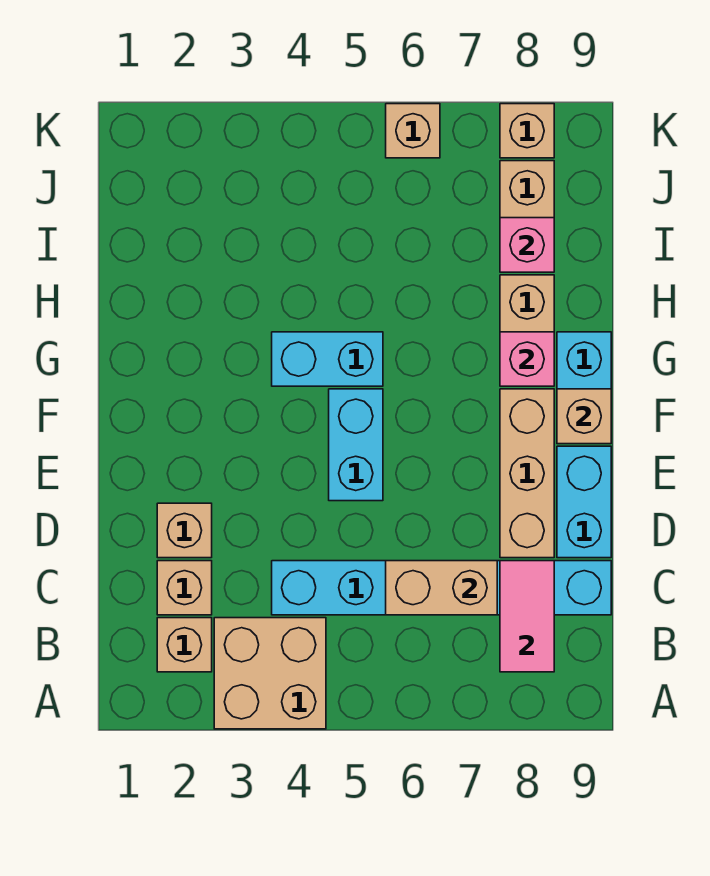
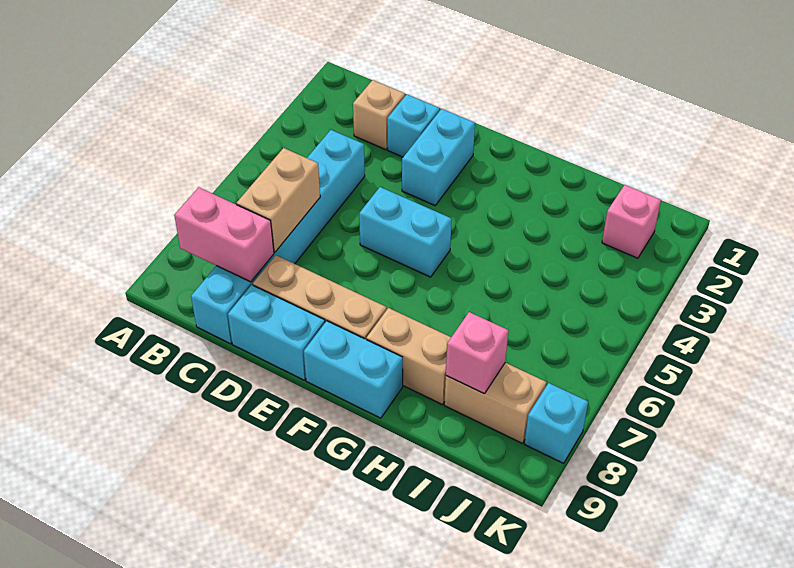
tan 2x2 brick [214,618,326,729] -> none
tan 1x1 brick [157,618,212,672] -> none
pink 1x2 tile [500,561,554,672] -> pink 1x2 brick [174,188,274,282]
tan 1x1 brick [157,503,212,558] -> cyan 1x1 brick [387,94,440,157]
tan 1x1 brick [557,389,611,444] -> none
cyan 1x2 brick [272,332,383,386] -> cyan 1x2 brick moved to [402,109,475,205]
pink 1x1 brick [500,332,554,386] -> pink 1x1 brick moved to [602,185,661,258]
tan 1x1 brick [386,104,440,158] -> none
tan 1x1 brick [500,104,554,158] -> cyan 1x1 brick [525,383,588,463]

